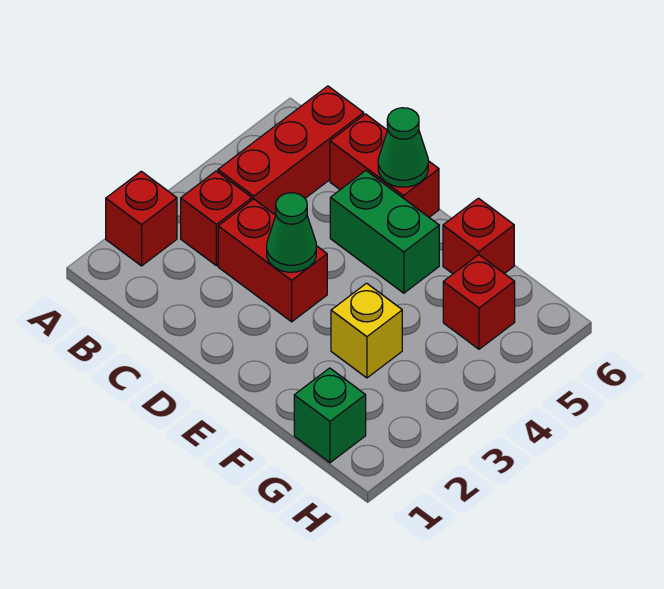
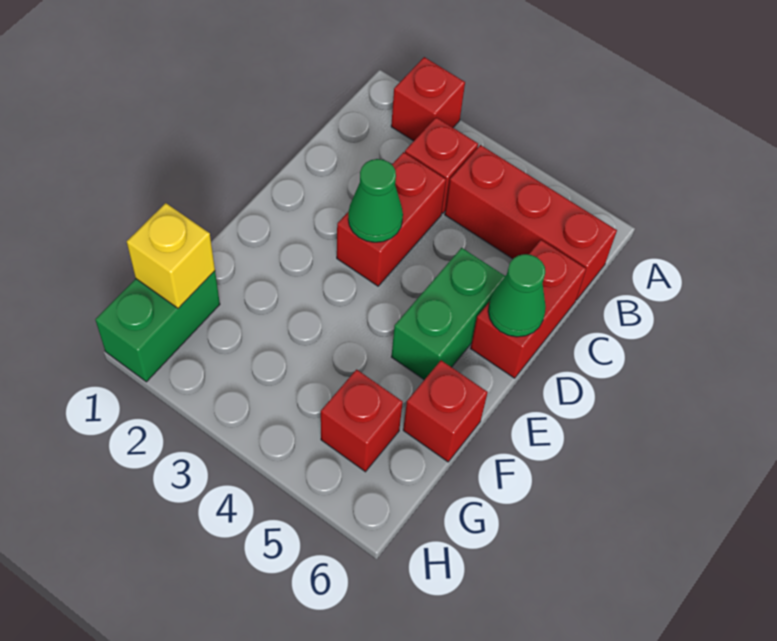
yellow 1x1 brick [331,283,402,378] -> yellow 1x1 brick moved to [127,203,215,308]
green 1x1 brick [294,368,366,463] -> green 1x2 brick [95,271,220,382]

